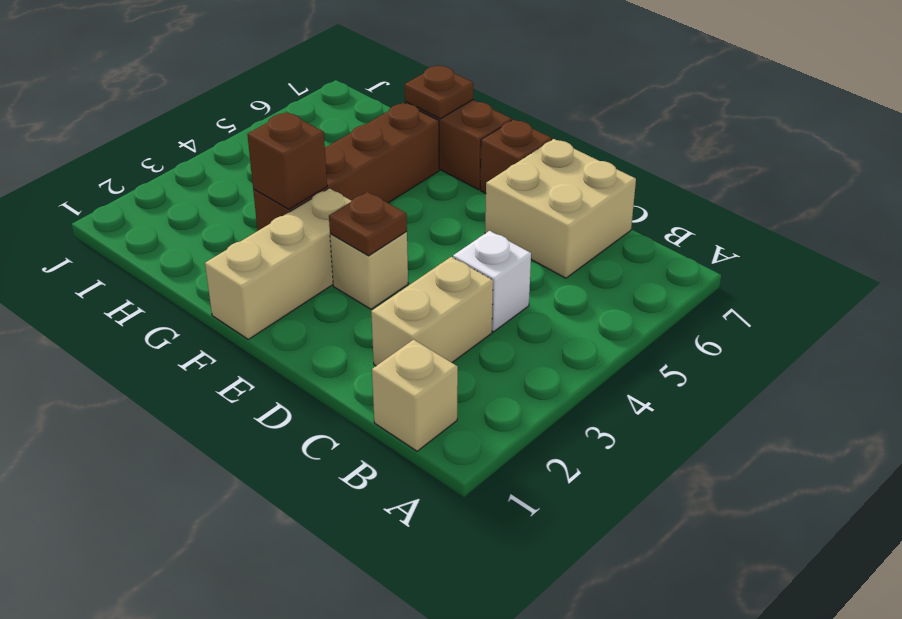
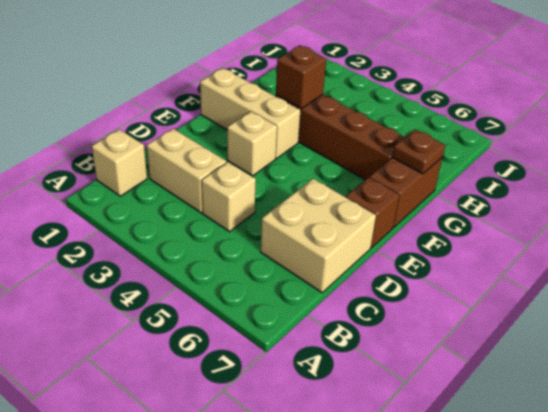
white 1x1 brick [453,231,531,332] -> tan 1x1 brick [202,162,256,231]
brown 1x1 plate [329,192,407,256] -> none

